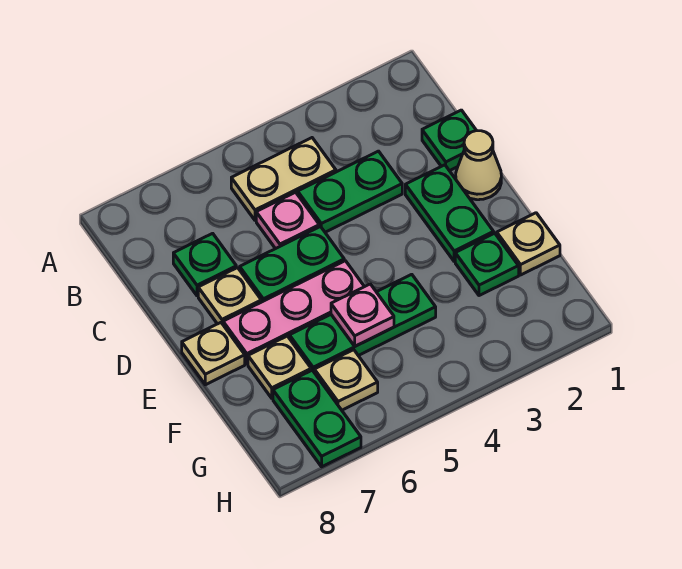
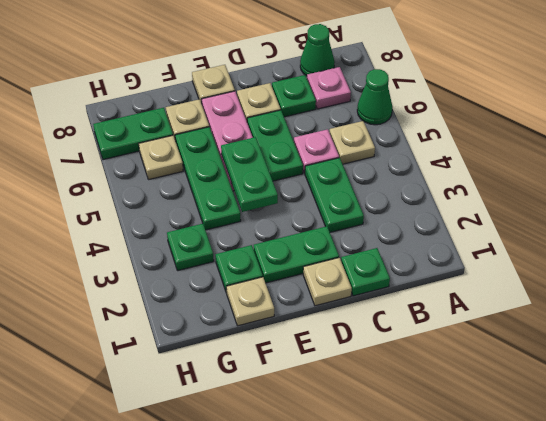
none -> green 1x1 cone [357,69,393,125]
tan 1x2 plate [231,138,336,220] -> tan 1x1 plate [329,121,375,164]
none -> green 1x1 cone [300,24,334,76]
tan 1x1 cone [456,131,501,200] -> tan 1x1 plate [303,258,352,306]
none -> green 1x2 plate [221,137,278,212]
pink 1x1 plate [331,284,394,346] -> pink 1x1 plate moved to [307,67,351,109]
none -> green 1x1 plate [167,224,214,271]

